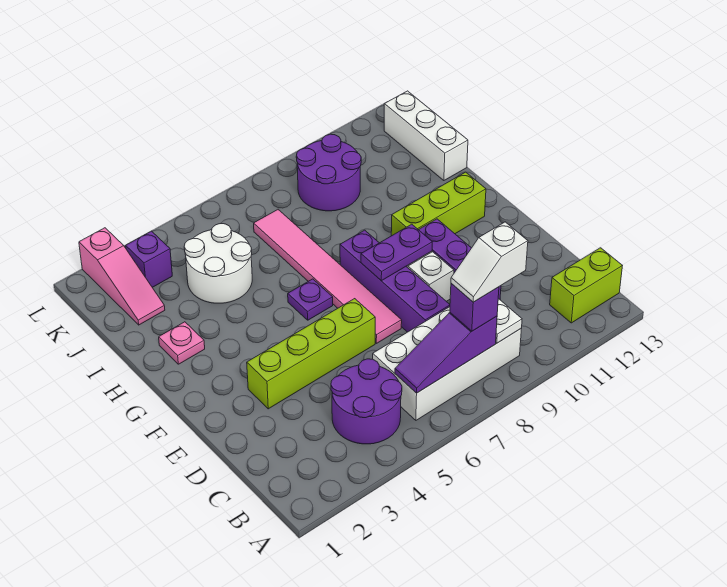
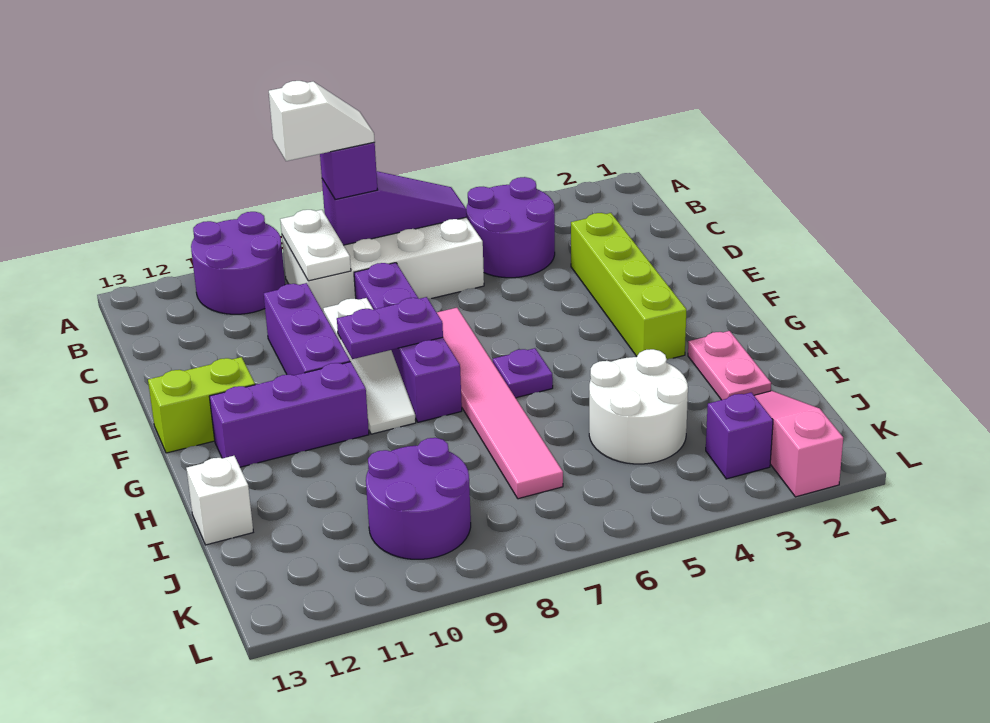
none -> purple 2x2 round brick [191,212,285,314]
lime 1x2 brick [550,248,622,323] -> lime 1x2 brick moved to [148,357,255,453]
lime 1x4 brick [247,299,375,409] -> lime 1x4 brick turned to [571,213,686,359]
lime 1x3 brick [391,172,486,236] -> purple 1x3 brick [209,362,369,467]
pink 1x1 plate [159,322,205,364] -> pink 1x2 plate [688,331,771,400]
white 1x3 brick [384,91,468,181] -> white 1x1 brick [186,456,253,545]

